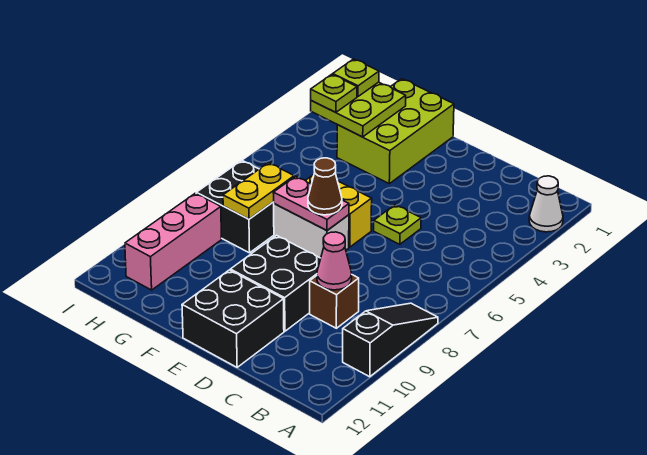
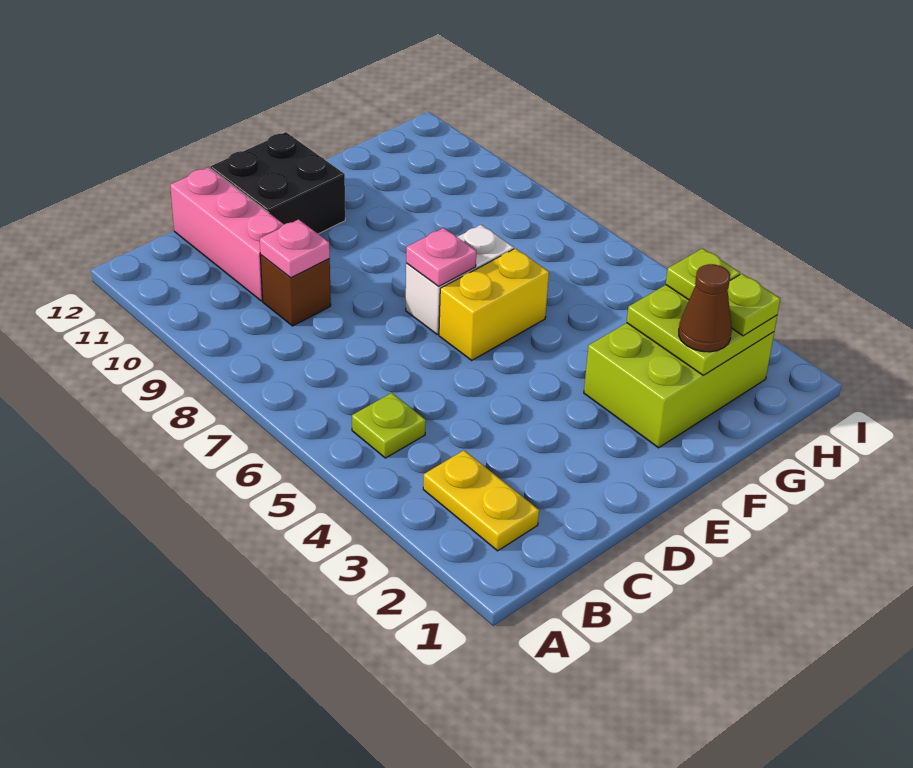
white 1x1 cone [529,176,563,232] -> none
black 1x3 slope [343,303,438,377] -> none
pink 1x1 cone [317,232,352,290] -> pink 1x1 plate [260,219,330,278]
lime 1x1 plate [374,205,421,244] -> lime 1x1 plate moved to [352,393,426,458]
black 2x2 brick [230,235,321,331] -> none
pink 1x2 plate [273,177,349,231] -> pink 1x1 plate [406,228,476,286]
brown 1x1 cone [308,158,342,215] -> brown 1x1 cone moved to [679,264,732,352]
lime 2x3 brick [337,79,454,184] -> lime 2x3 brick turned to [584,323,774,448]
black 2x2 brick [196,160,274,253] -> none
yellow 1x2 plate [223,163,294,219] -> yellow 1x2 plate moved to [423,450,539,551]
pink 1x3 brick [125,193,222,290] -> pink 1x3 brick moved to [170,167,284,301]

